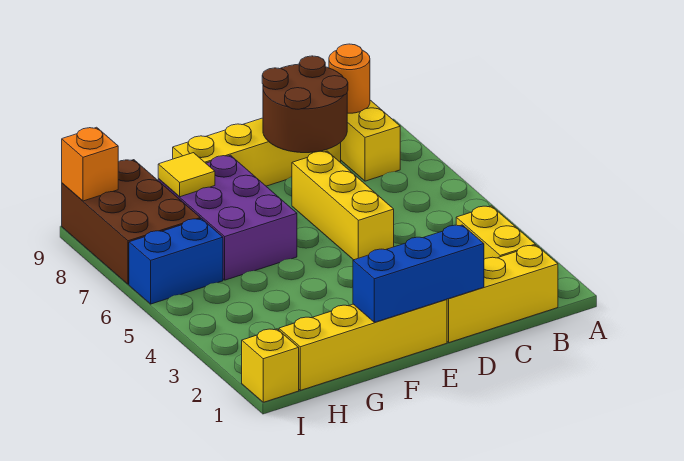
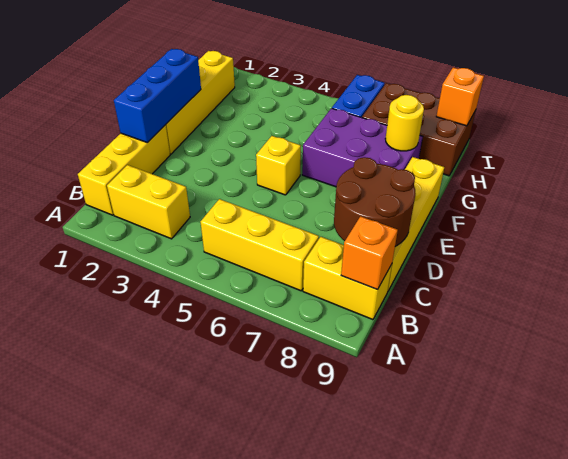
orange 1x1 round brick [329,44,370,113] -> orange 1x1 brick [341,216,398,290]
yellow 1x3 brick [292,151,394,260] -> yellow 1x3 brick moved to [201,199,319,291]
yellow 1x1 tile [158,153,215,197] -> yellow 1x1 round brick [385,95,424,151]
yellow 1x1 brick [242,329,299,402] -> yellow 1x1 brick moved to [256,136,301,195]

